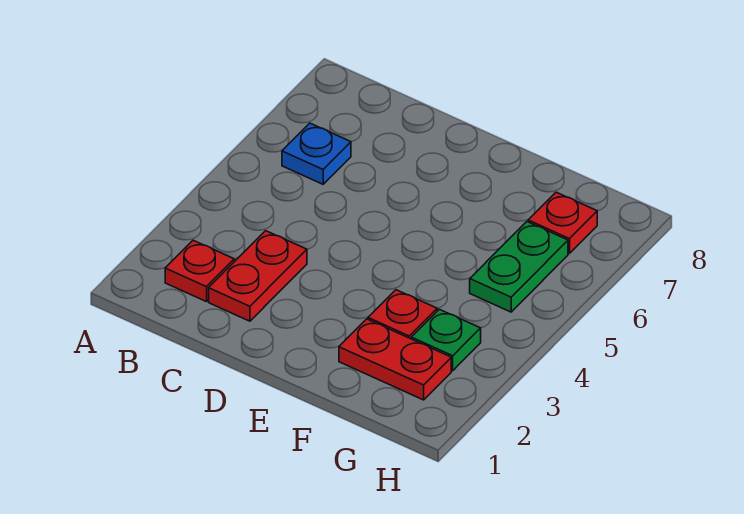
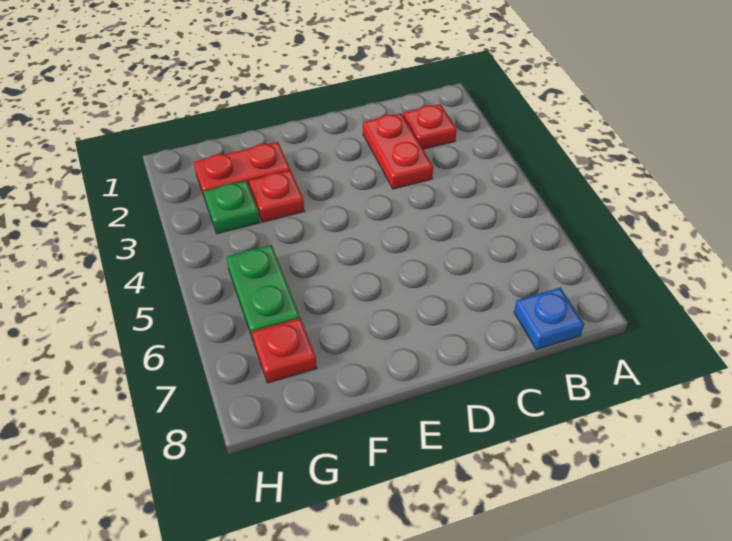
blue 1x1 plate [282,123,351,184] -> blue 1x1 plate moved to [514,287,584,350]

